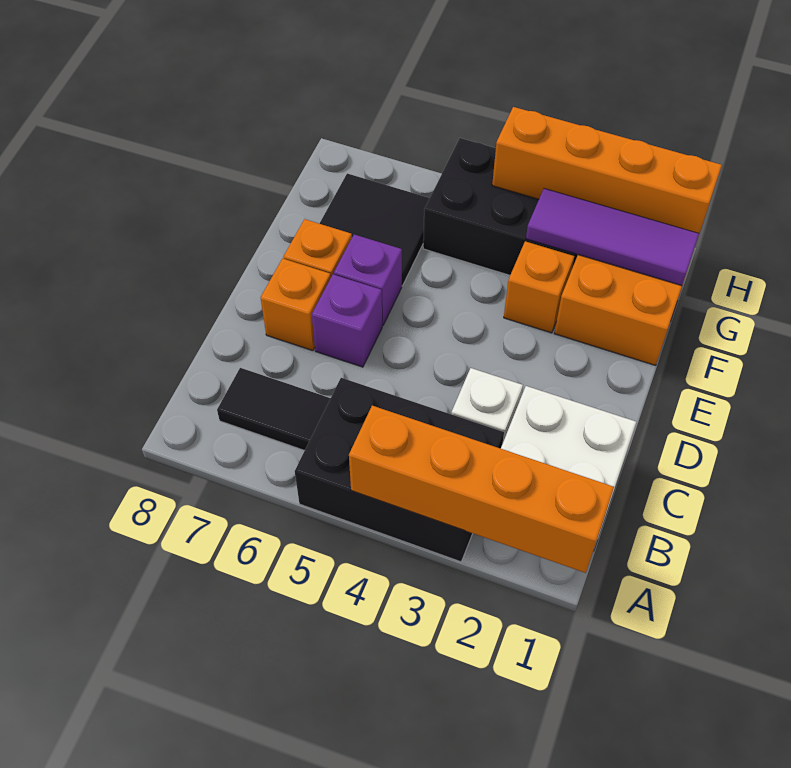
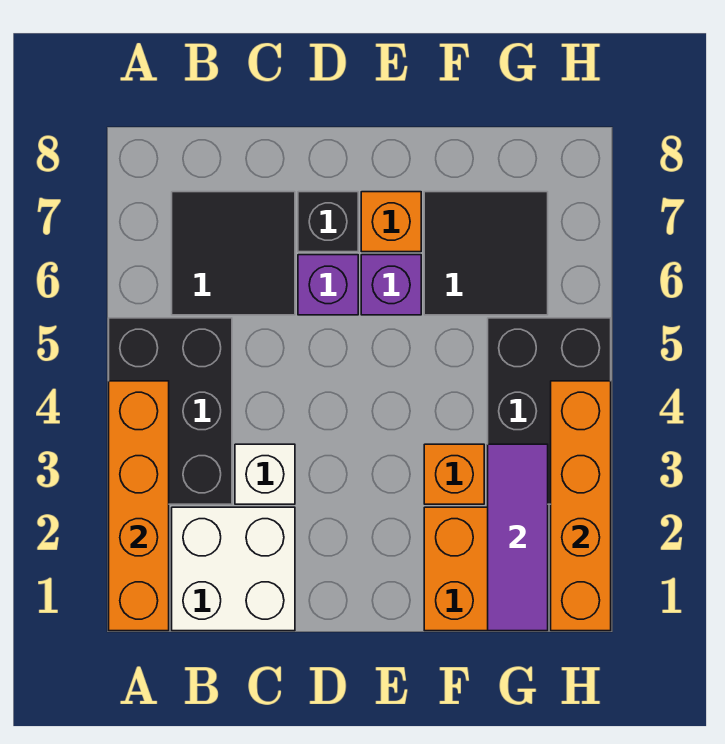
black 1x2 tile [217,368,331,450] -> black 2x2 tile [172,192,295,315]
orange 1x1 brick [261,259,331,351] -> black 1x1 brick [298,192,358,252]

